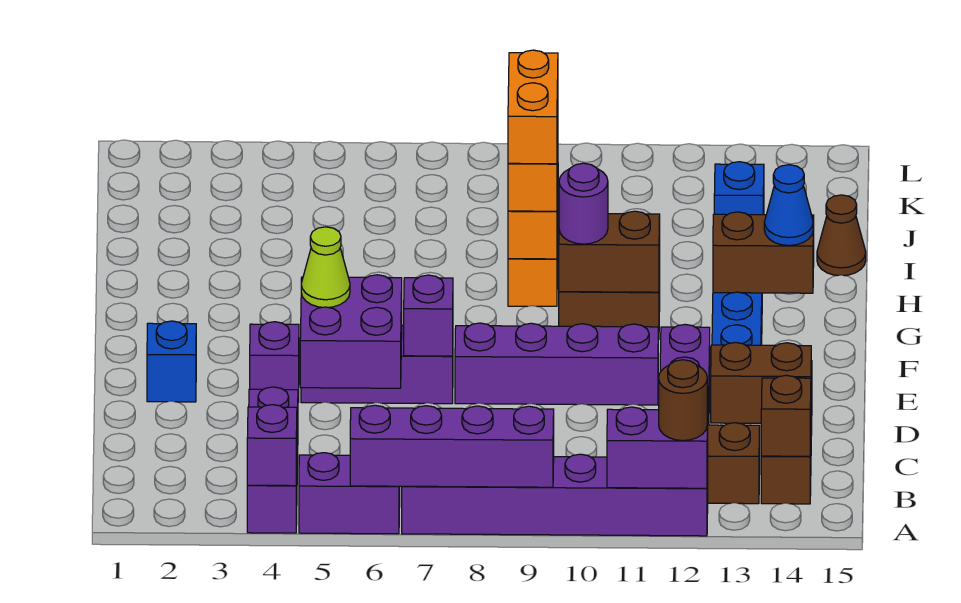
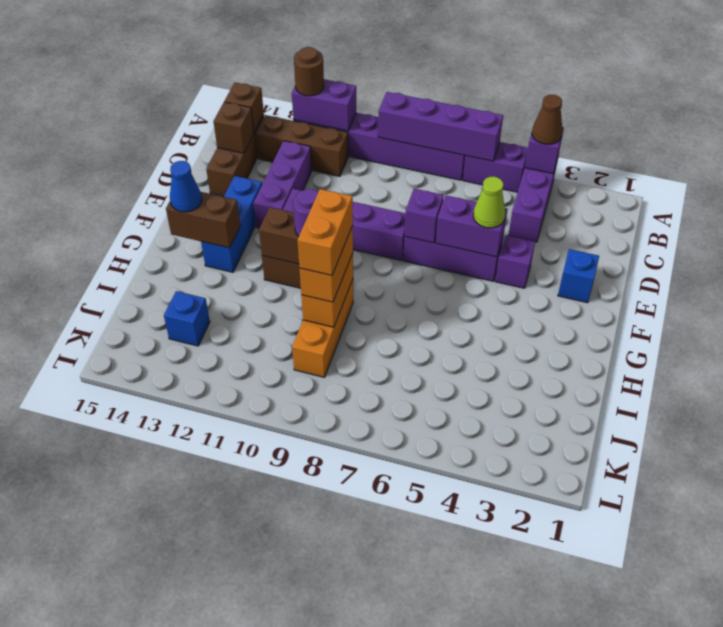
brown 1x2 brick [711,342,811,423] -> brown 1x1 brick [213,102,254,153]
purple 2x2 brick [300,275,402,388] -> purple 1x2 brick [436,195,508,257]
brown 1x1 cone [817,195,866,276] -> brown 1x1 cone moved to [532,95,562,144]

